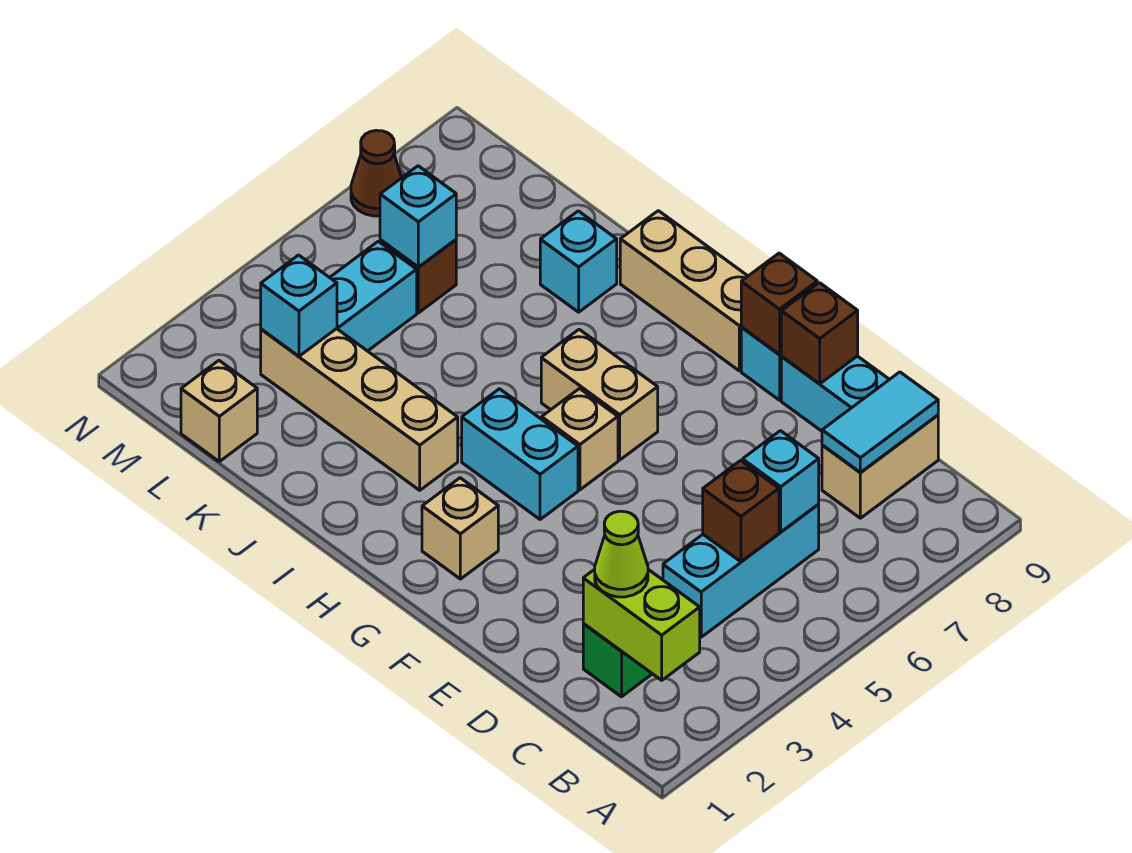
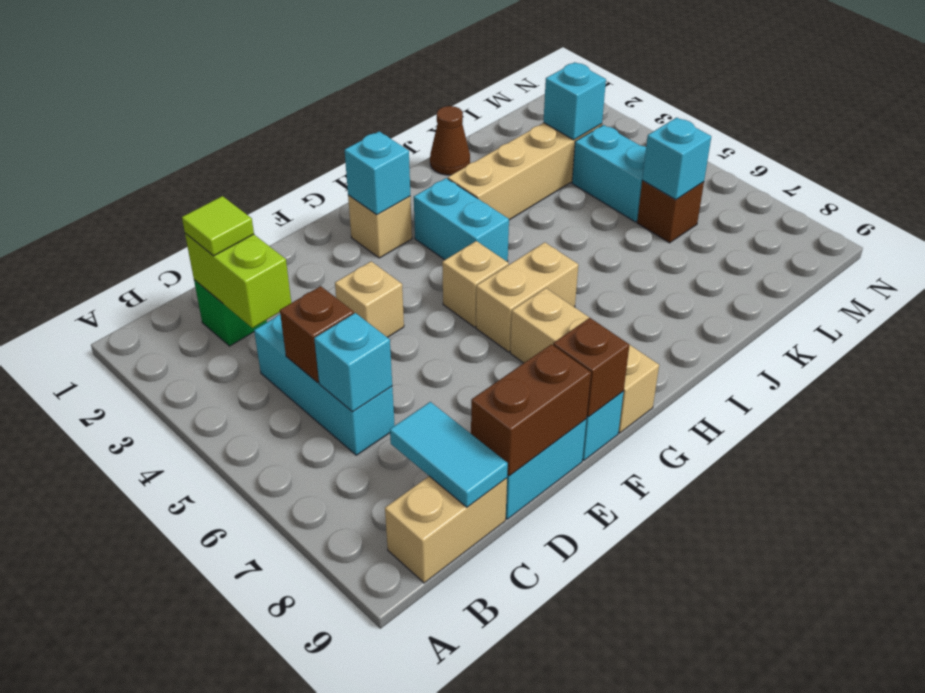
lime 1x2 brick [583,569,700,680] -> lime 1x2 brick turned to [185,233,291,328]
lime 1x1 cone [595,511,648,597] -> lime 1x1 tile [182,196,254,256]
tan 1x2 brick [822,415,938,518] -> tan 1x2 brick turned to [385,476,507,583]
brown 1x1 brick [781,283,858,384] -> brown 1x2 brick [471,344,591,476]
cyan 1x2 brick [462,389,578,519] -> cyan 1x2 brick turned to [414,178,509,262]
tan 1x3 brick [620,211,748,371] -> tan 1x3 brick turned to [510,288,659,433]
cyan 1x1 brick [540,211,617,312] -> cyan 1x1 brick moved to [345,132,410,215]
tan 1x1 brick [181,361,257,462] -> tan 1x1 brick moved to [335,261,404,337]
brown 1x1 cone [351,130,402,216] -> brown 1x1 cone moved to [430,106,470,175]

